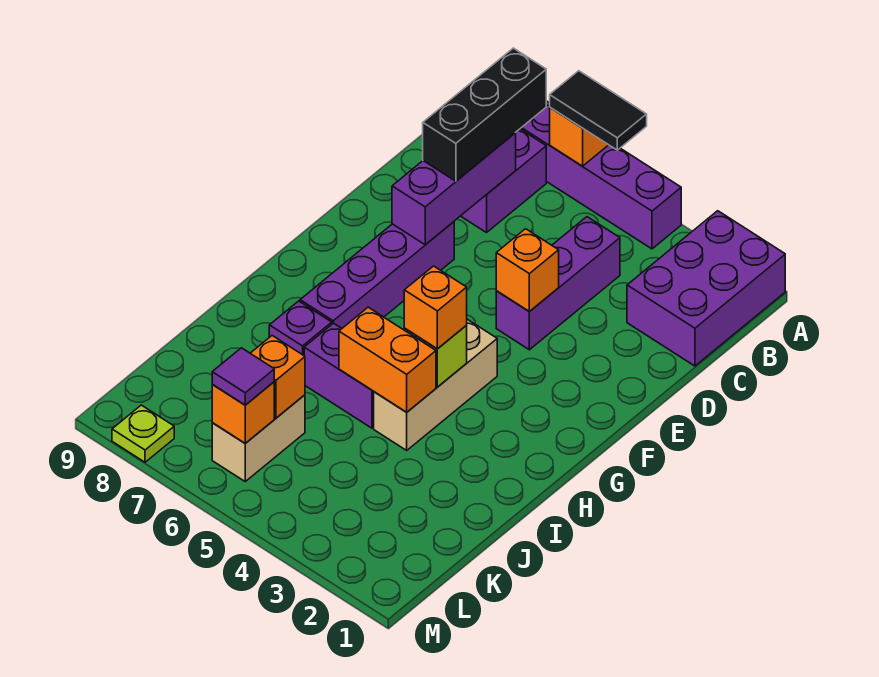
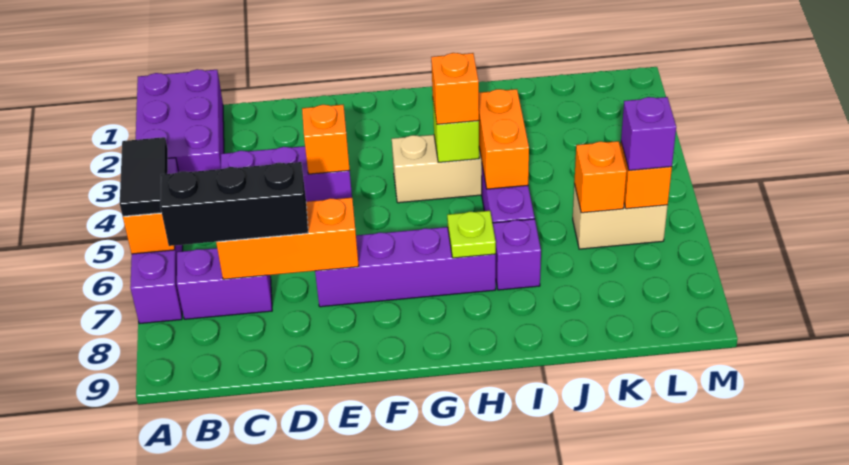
purple 2x3 brick [627,211,785,366] -> purple 2x3 brick turned to [136,69,224,172]
purple 1x3 brick [392,133,516,245] -> orange 1x3 brick [216,198,359,279]
purple 1x1 tile [212,348,274,405] -> purple 1x1 brick [621,97,676,170]
lime 1x1 plate [112,405,174,462] -> lime 1x1 plate moved to [447,211,496,258]

